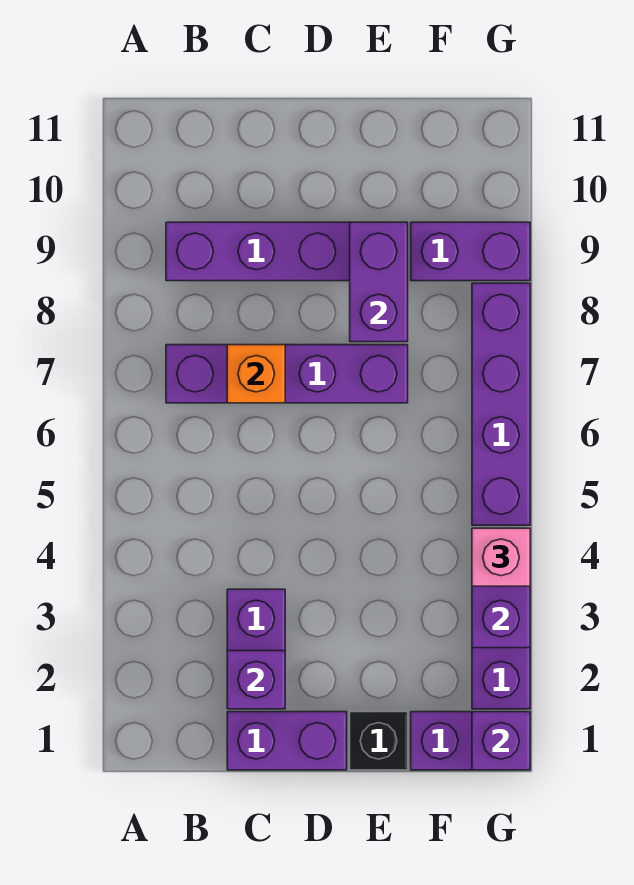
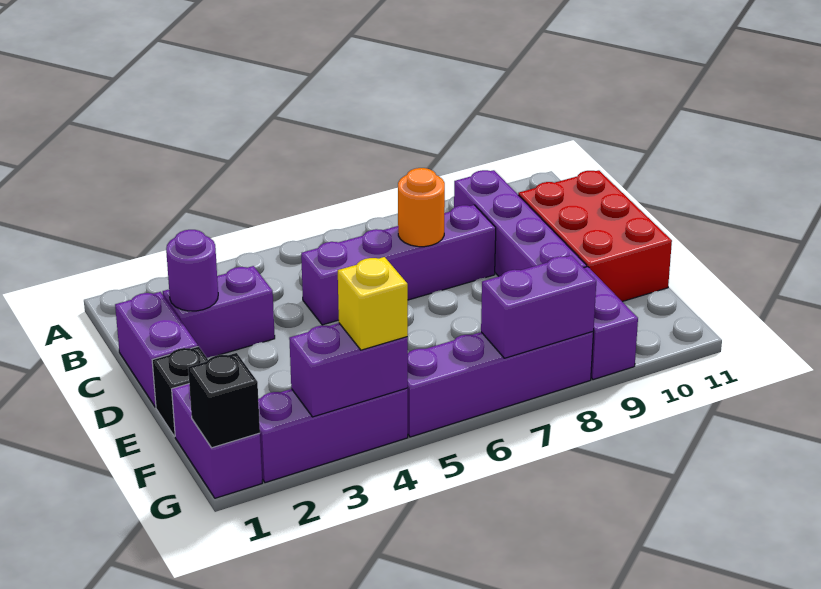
purple 1x4 brick [166,345,408,403] -> purple 1x4 brick turned to [301,205,496,325]
purple 1x1 brick [227,651,285,709] -> purple 1x1 round brick [166,230,218,311]
orange 1x1 brick [227,345,285,403] -> orange 1x1 round brick [398,168,445,247]
none -> red 2x3 brick [518,170,672,302]
purple 1x2 brick [350,222,408,342] -> purple 1x2 brick moved to [481,256,596,358]
purple 1x1 brick [472,712,530,770] -> black 1x1 brick [188,353,260,448]
pink 1x1 brick [472,528,530,586] -> yellow 1x1 brick [338,257,408,350]

